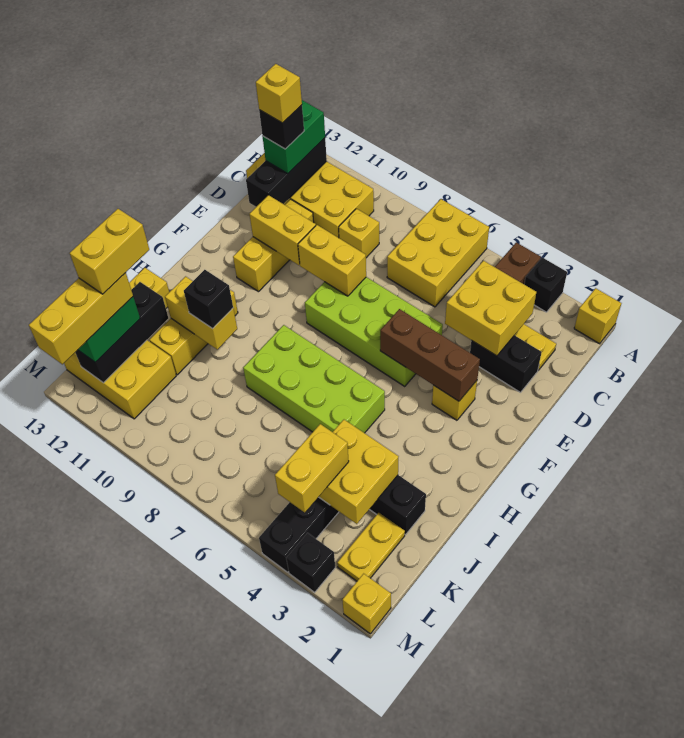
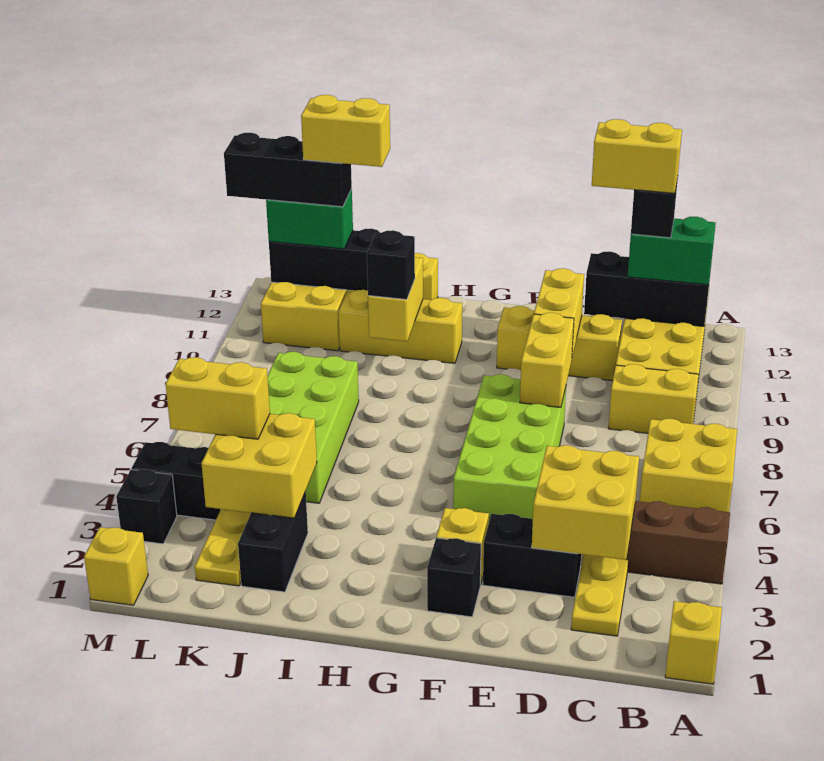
black 1x1 brick [524,257,567,312] -> black 1x1 brick moved to [427,538,481,617]
yellow 2x3 brick [387,199,489,307] -> yellow 2x2 brick [640,419,737,512]
yellow 1x1 brick [339,209,379,258] -> yellow 1x2 brick [608,364,699,433]
yellow 1x1 brick [256,64,302,123] -> yellow 1x2 brick [592,119,682,193]
black 1x2 brick [470,335,542,392] -> black 1x2 brick turned to [483,514,581,597]
brown 1x3 brick [380,309,480,401] -> none
lime 2x4 brick [243,325,385,433] -> lime 2x4 brick moved to [267,352,359,503]
yellow 1x2 plate [337,513,405,581] -> yellow 1x2 plate turned to [195,509,251,586]
yellow 1x3 brick [29,273,133,364] -> black 1x3 brick [224,133,352,207]

